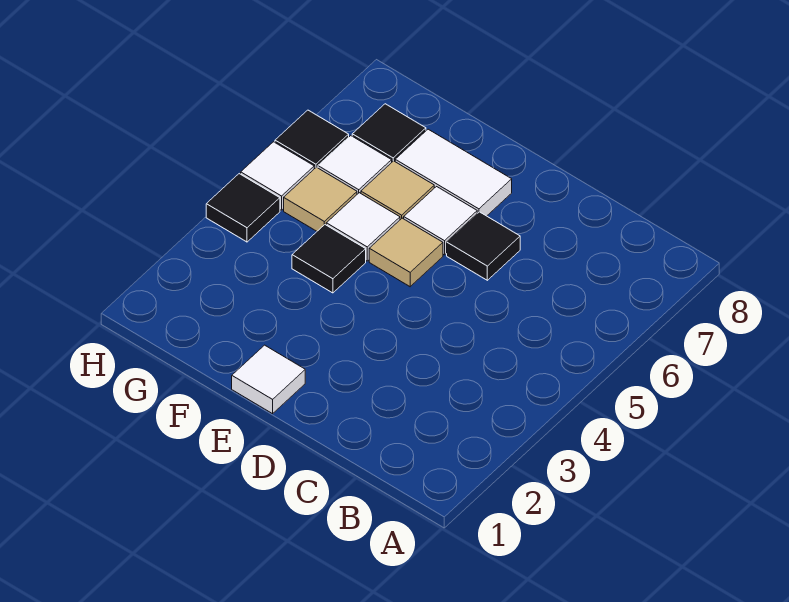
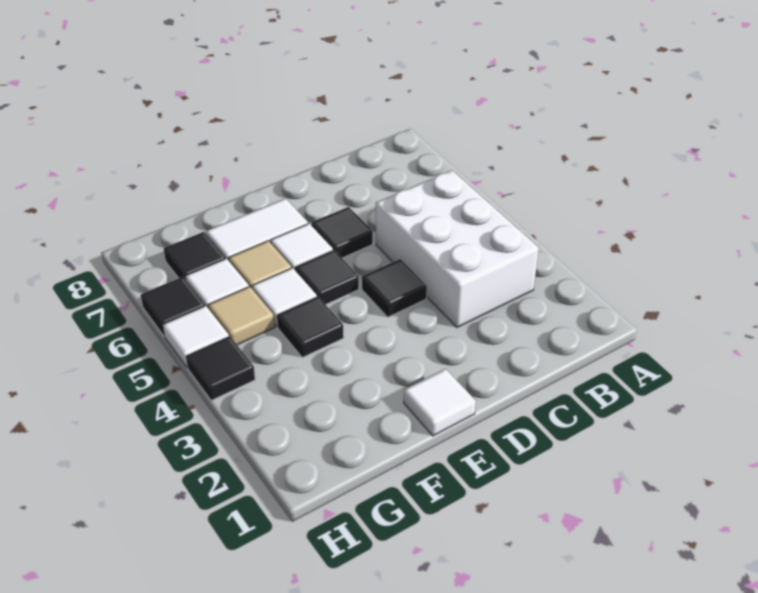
none -> white 2x3 brick [376,170,539,327]
none -> black 1x1 tile [362,259,427,317]
tan 1x1 tile [369,218,443,287] -> black 1x1 tile [295,250,359,305]

